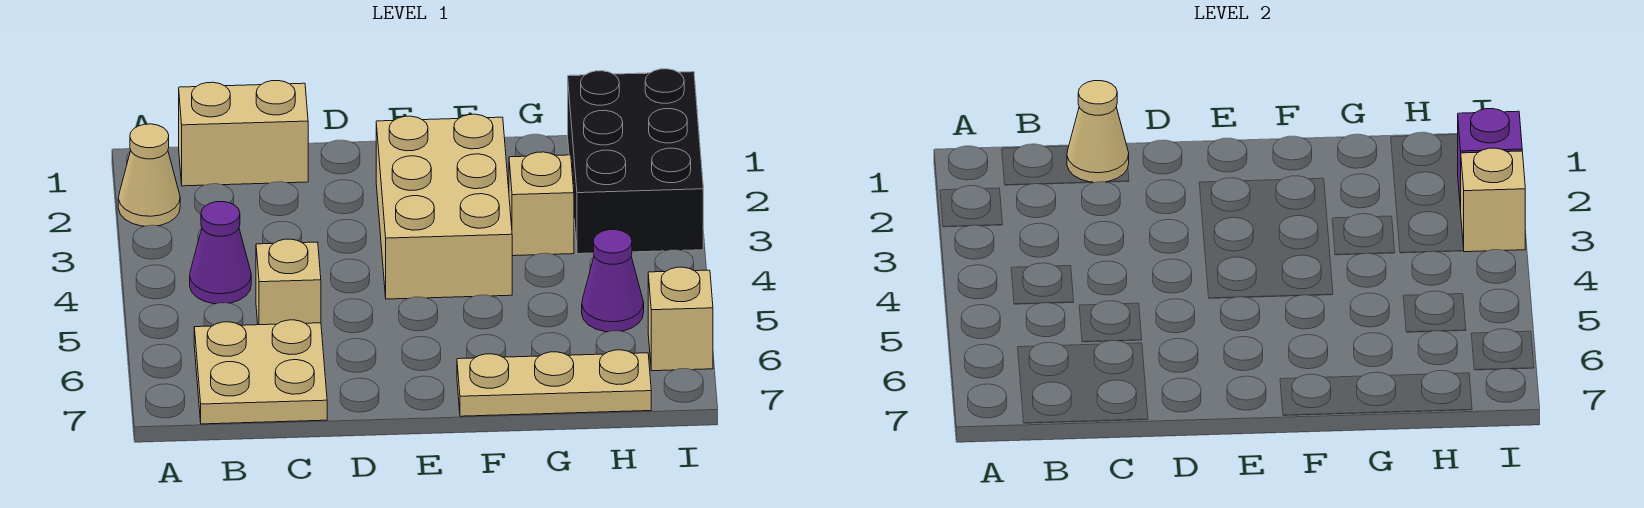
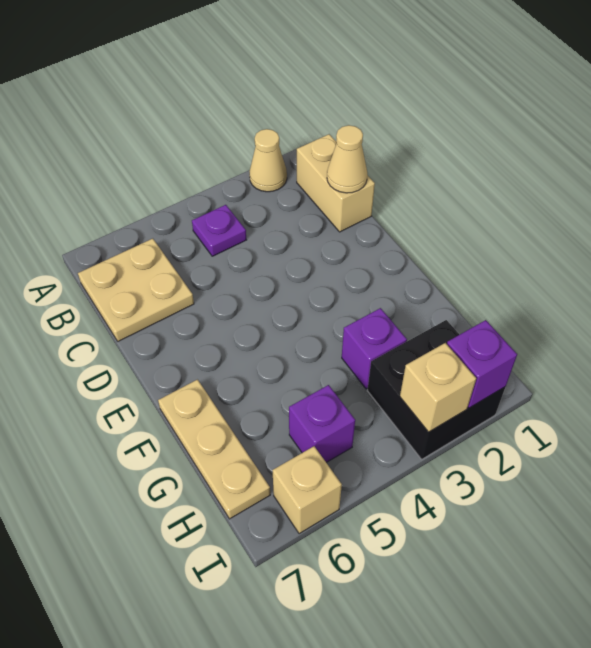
purple 1x1 cone [190,202,251,304] -> purple 1x1 plate [192,205,246,256]
tan 1x1 brick [256,239,321,325] -> none
tan 2x3 brick [376,114,512,299] -> none
tan 1x1 brick [509,152,574,256] -> purple 1x1 brick [342,308,407,389]
black 2x3 brick [568,69,703,254] -> black 2x2 brick [367,320,505,459]
purple 1x1 cone [582,230,644,332] -> purple 1x1 brick [289,385,355,462]

